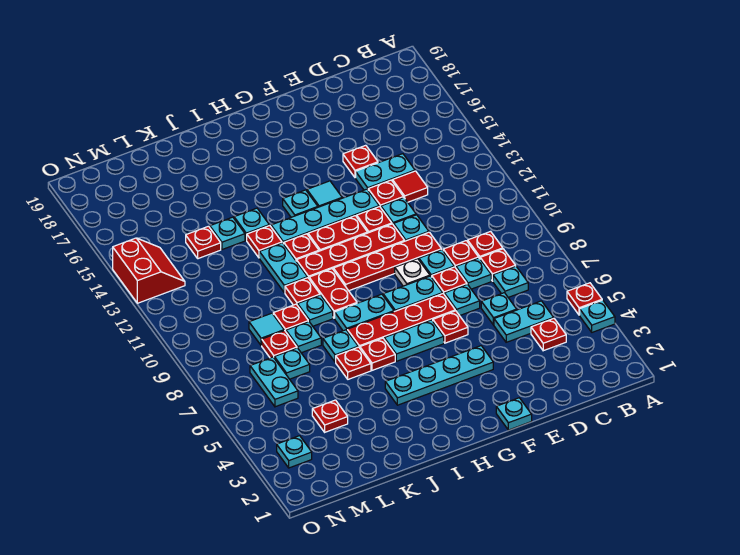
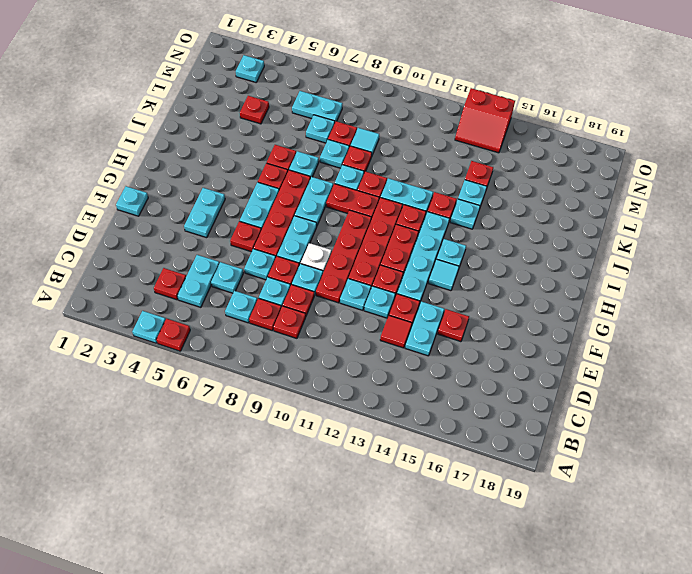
cyan 1x4 plate [385,346,493,405] -> cyan 1x2 plate [184,188,225,238]

